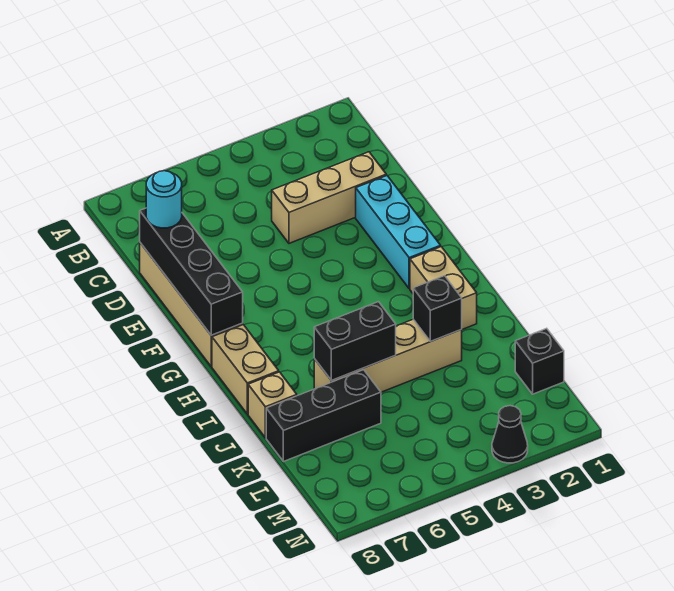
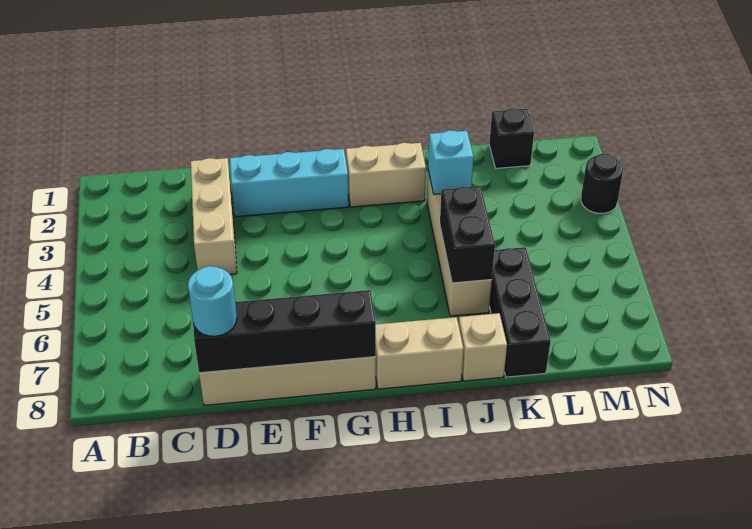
black 1x1 brick [413,276,462,341] -> cyan 1x1 brick [428,130,474,194]
black 1x1 cone [492,406,528,463] -> black 1x1 round brick [581,153,623,213]

